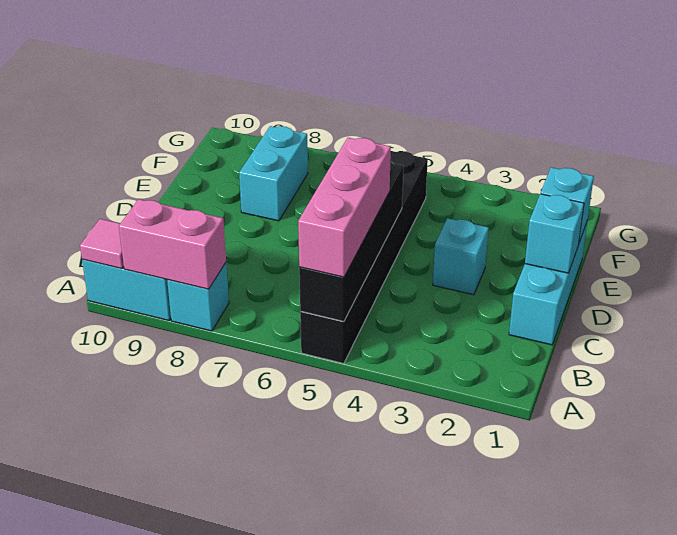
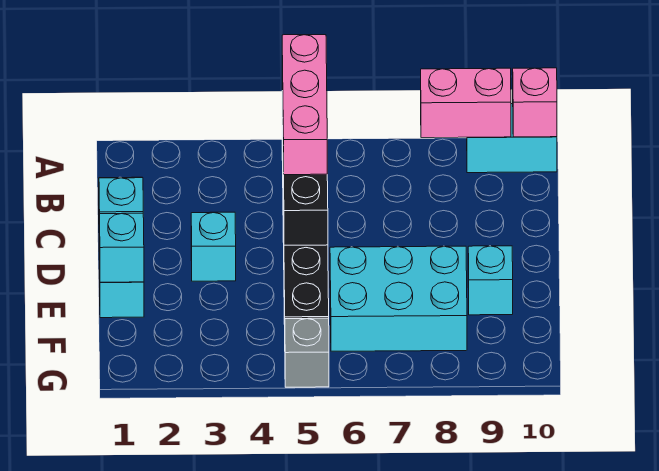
cyan 1x1 brick [167,263,229,331] -> cyan 1x1 brick moved to [468,246,513,315]
pink 1x1 tile [80,219,124,269] -> pink 1x1 brick [513,68,557,137]
cyan 1x2 brick [239,126,308,221] -> cyan 2x3 brick [330,246,467,351]
none -> grey 1x1 brick [285,318,329,387]

